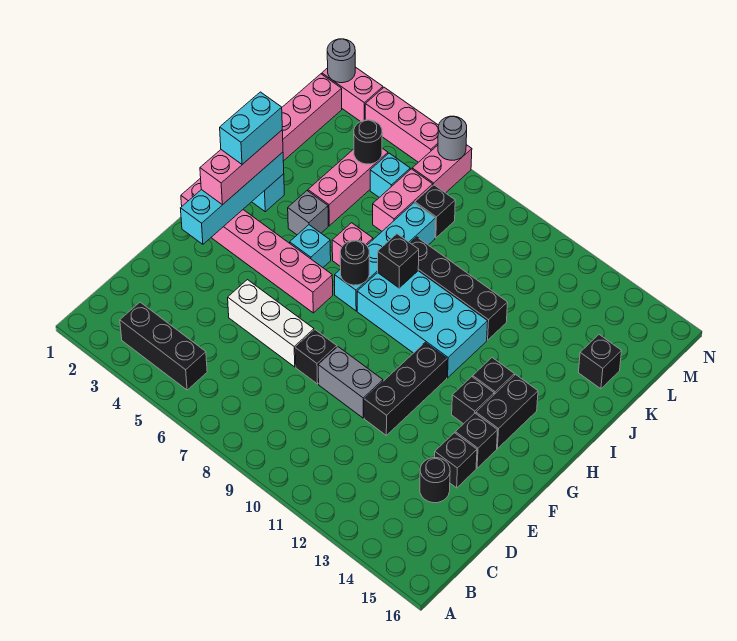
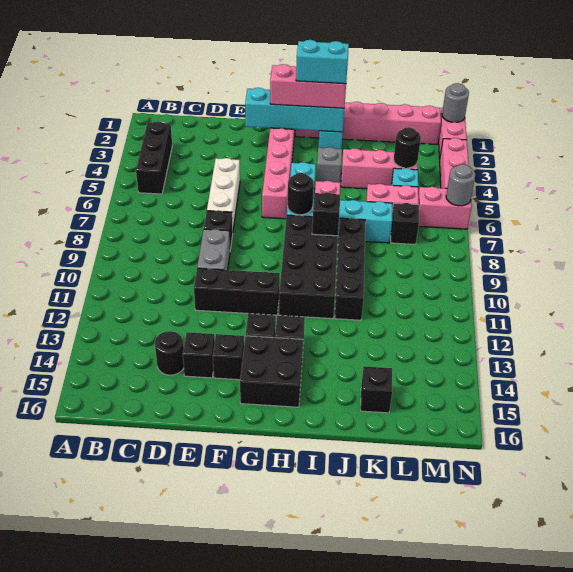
black 1x2 brick [476,375,538,449] -> black 2x2 brick [240,336,303,407]
cyan 2x4 brick [357,271,488,378] -> black 2x4 brick [279,215,338,319]

